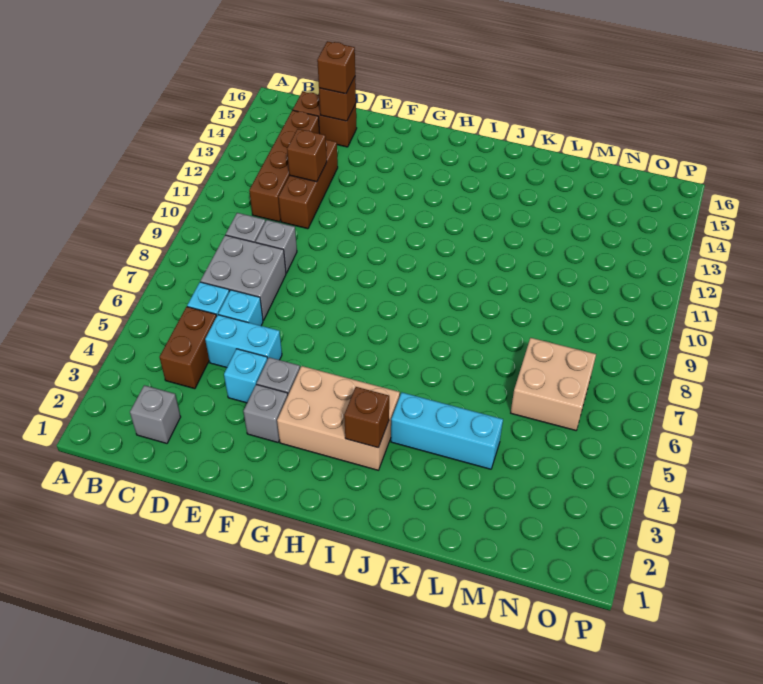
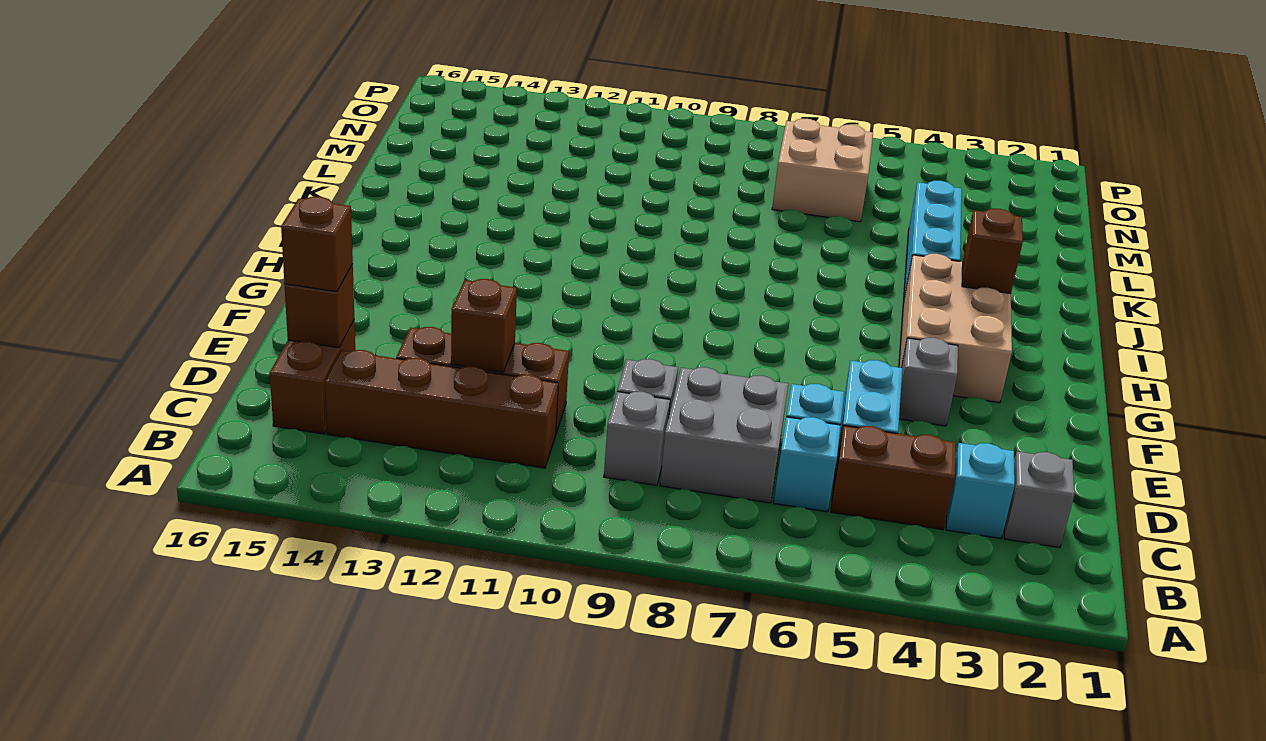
cyan 1x1 brick [224,349,267,403] -> cyan 1x1 brick moved to [946,443,1015,538]
grey 1x1 brick [244,384,288,442] -> none

